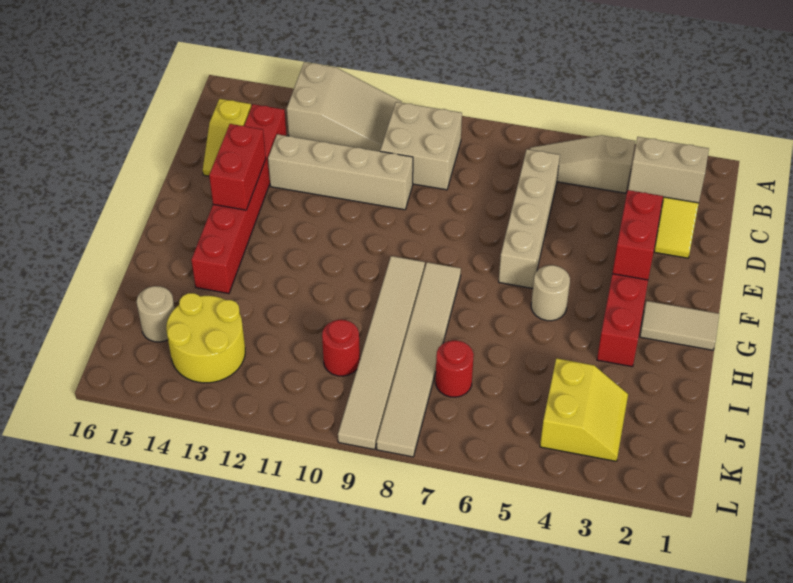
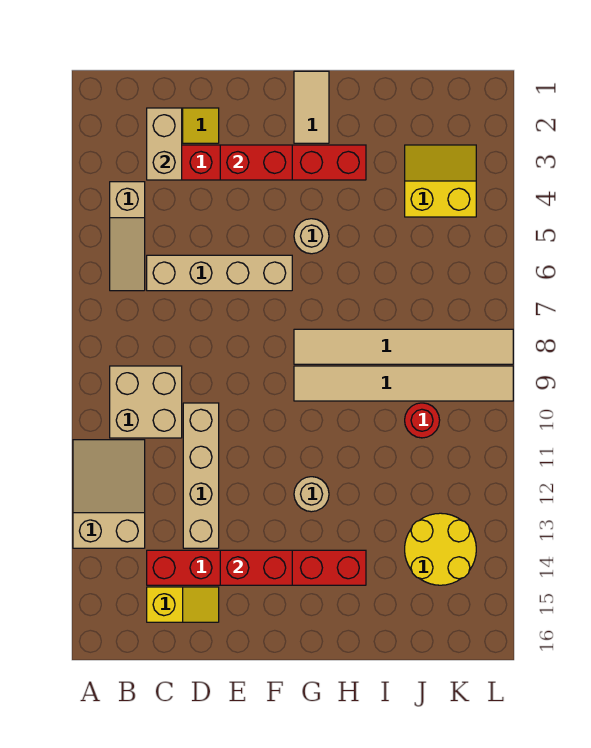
red 1x1 round brick [436,340,474,397] -> none
tan 1x1 round brick [136,286,175,342] -> tan 1x1 round brick moved to [294,477,329,512]

